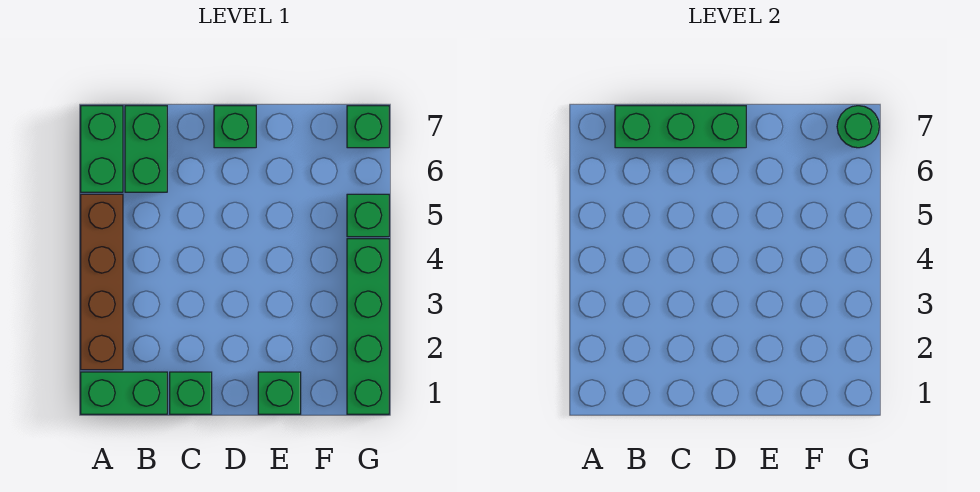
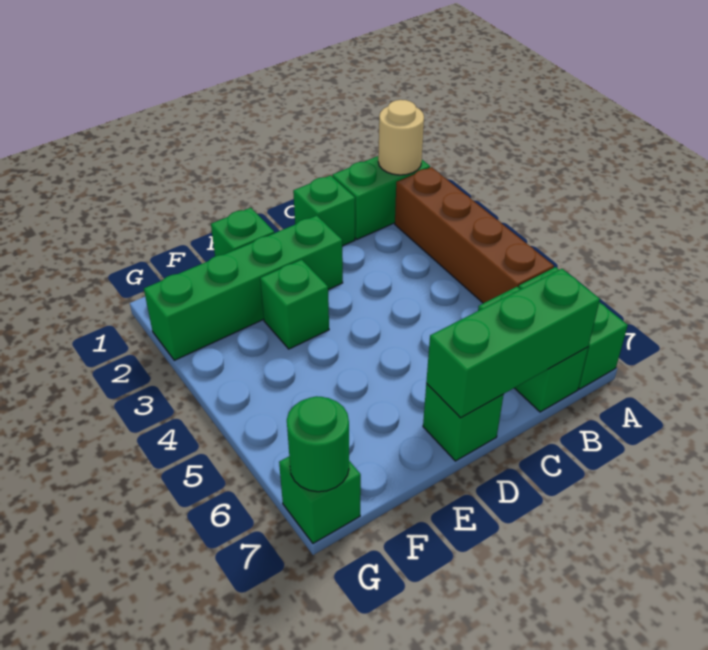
none -> tan 1x1 round brick [378,100,424,175]
green 1x4 brick [347,239,389,414] -> green 1x4 brick turned to [144,215,343,360]
green 1x1 brick [347,194,389,237] -> green 1x1 brick moved to [260,260,329,349]

